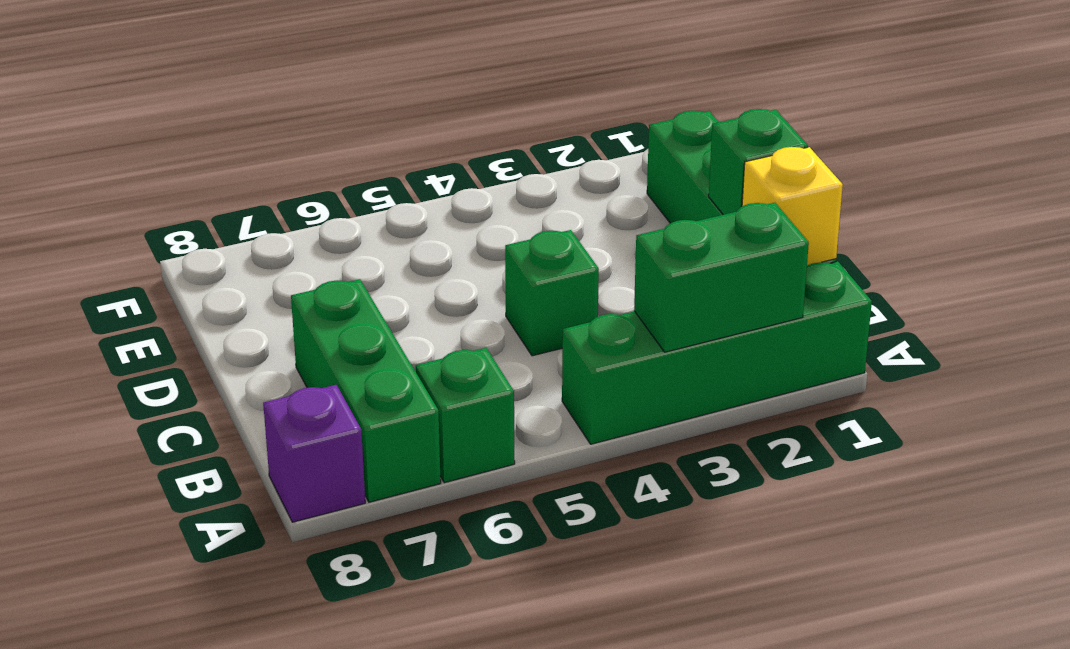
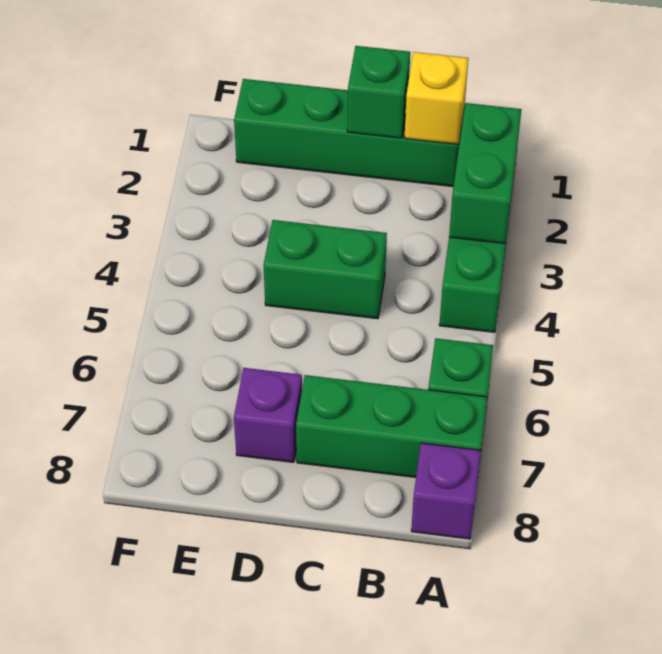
green 1x1 brick [505,230,599,356] -> green 1x2 brick [263,220,387,319]
none -> purple 1x1 brick [234,368,302,462]

